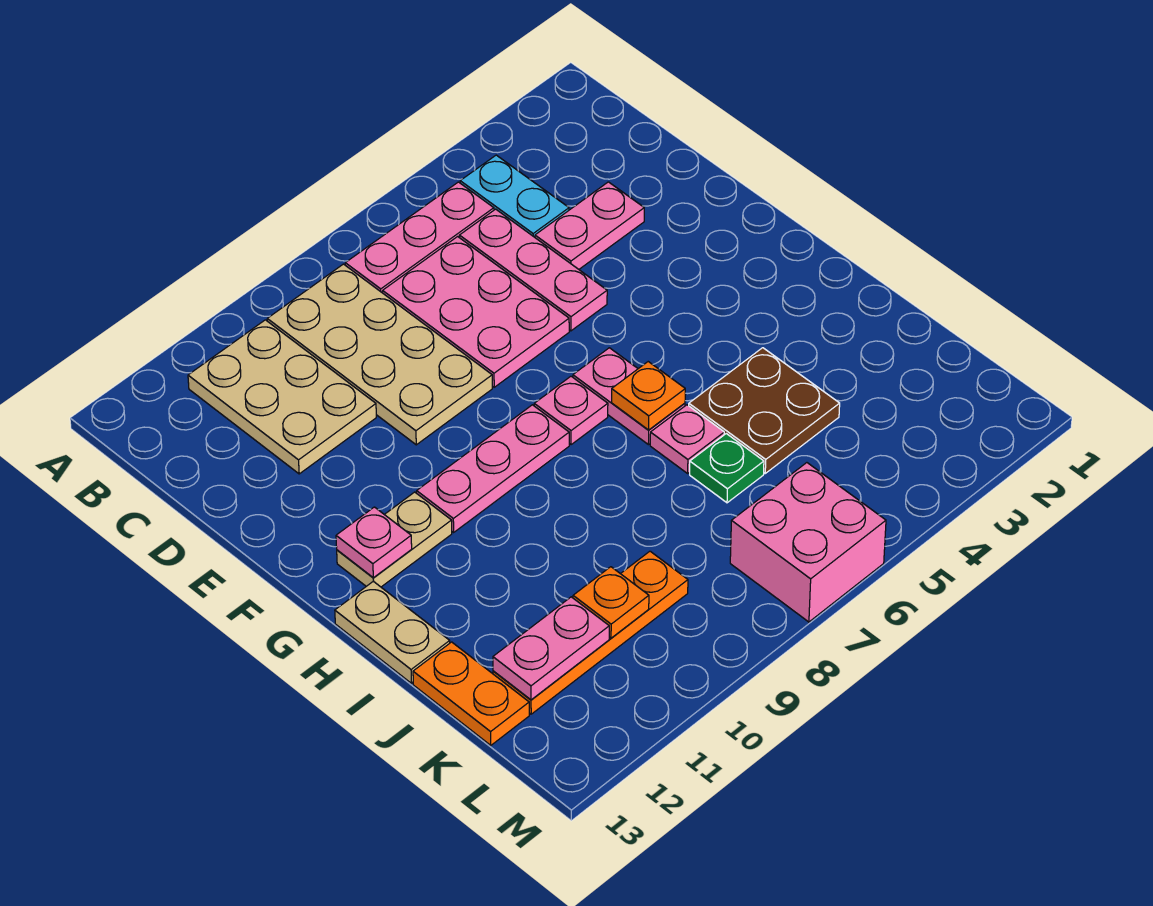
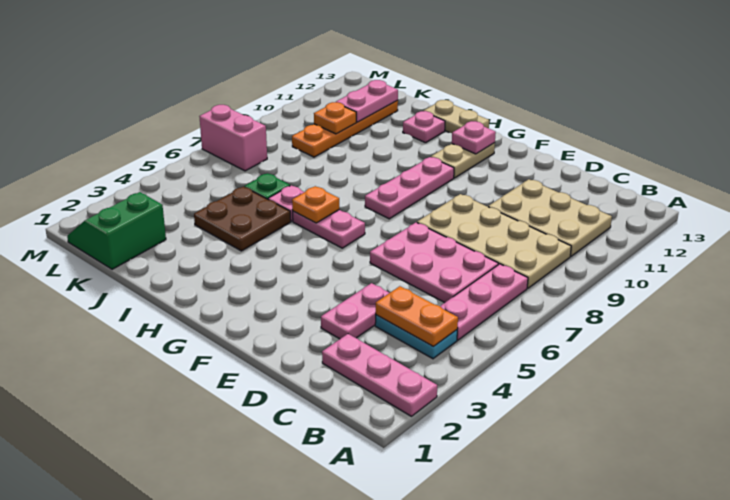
pink 1x3 plate [459,209,607,331] -> pink 1x3 plate moved to [322,334,437,416]
pink 1x1 plate [534,376,608,445] -> pink 1x1 plate moved to [403,111,445,143]
orange 1x2 plate [413,642,529,745] -> orange 1x2 plate moved to [376,286,458,347]
none -> green 2x2 slope [67,192,166,269]
pink 2x2 brick [730,463,886,622] -> pink 1x2 brick [199,105,267,171]

